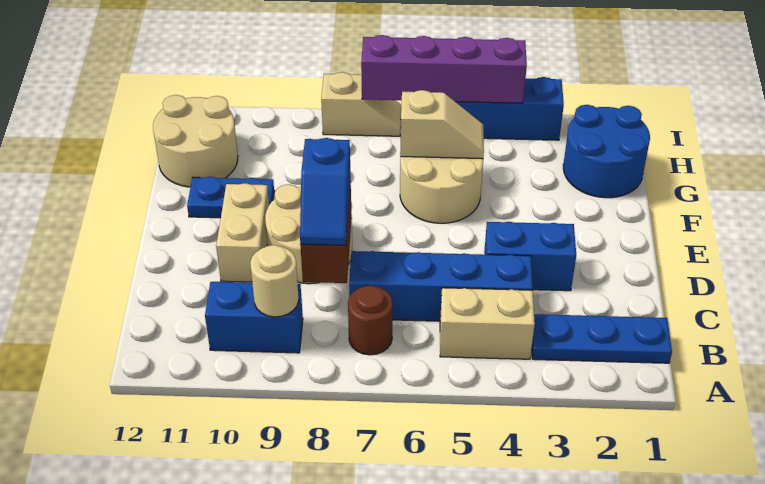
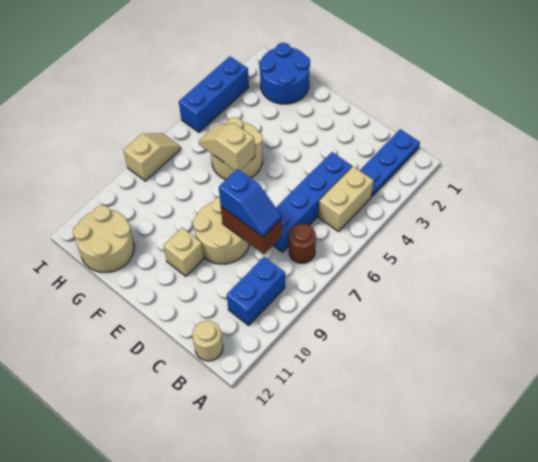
tan 1x1 round brick [250,245,299,317] -> tan 1x1 round brick moved to [193,321,223,361]
blue 1x2 brick [484,222,576,291] -> none
tan 1x2 brick [216,183,269,282] -> tan 1x1 brick [163,228,204,276]
blue 1x2 plate [187,177,274,218] -> none
tan 1x2 slope [400,90,484,159] -> tan 1x2 slope turned to [199,123,255,171]
purple 1x4 brick [361,35,527,103] -> none

